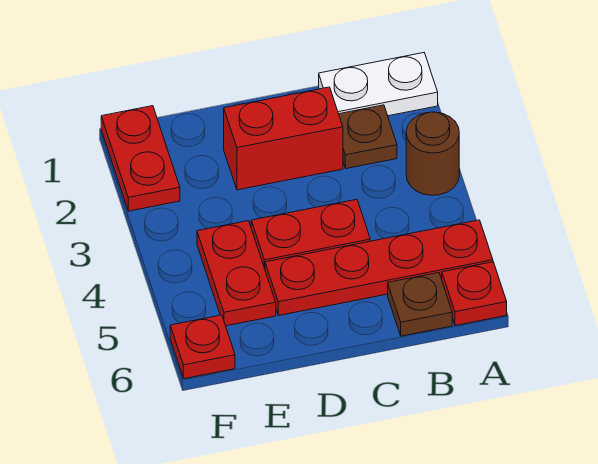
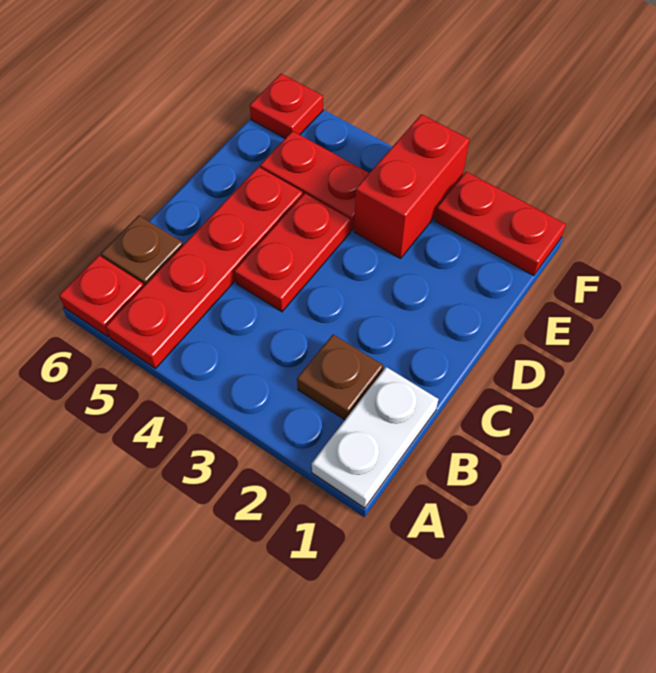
brown 1x1 round brick [406,112,459,195] -> none
red 1x2 brick [224,87,343,190] -> red 1x2 brick moved to [354,114,469,259]

